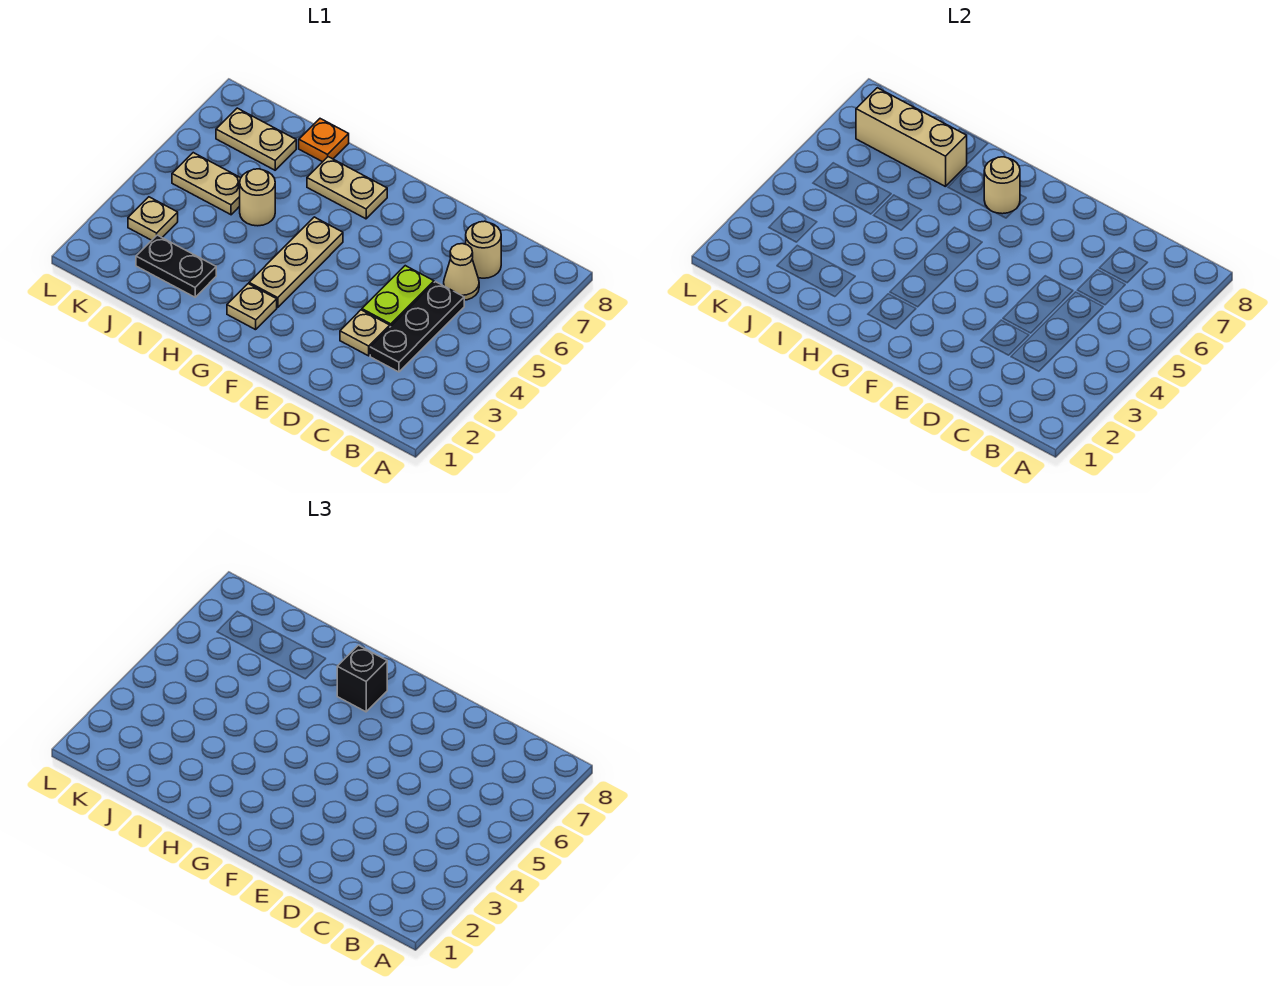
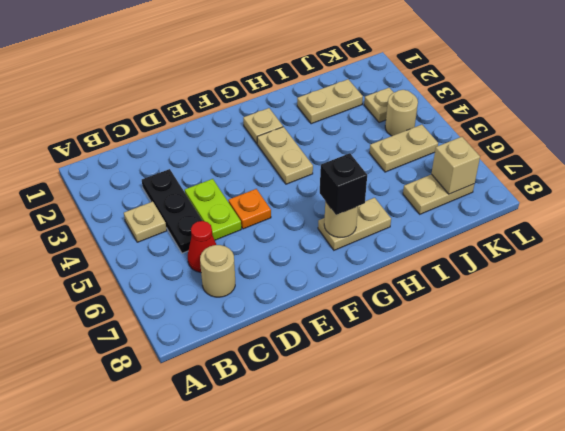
tan 1x1 cone [444,244,479,300] -> red 1x1 cone [188,221,216,272]
tan 1x1 plate [340,310,390,356] -> tan 1x1 plate moved to [124,202,167,242]
tan 1x3 plate [249,217,343,307] -> tan 1x2 plate [257,127,313,184]
black 1x2 plate [136,235,216,297] -> tan 1x2 plate [297,79,363,124]
tan 1x1 round brick [240,169,275,226] -> tan 1x1 round brick moved to [385,90,418,136]
tan 1x3 brick [856,88,967,187] -> tan 1x1 brick [431,137,480,194]
orange 1x1 plate [299,119,349,162] -> orange 1x1 plate moved to [228,189,271,229]

